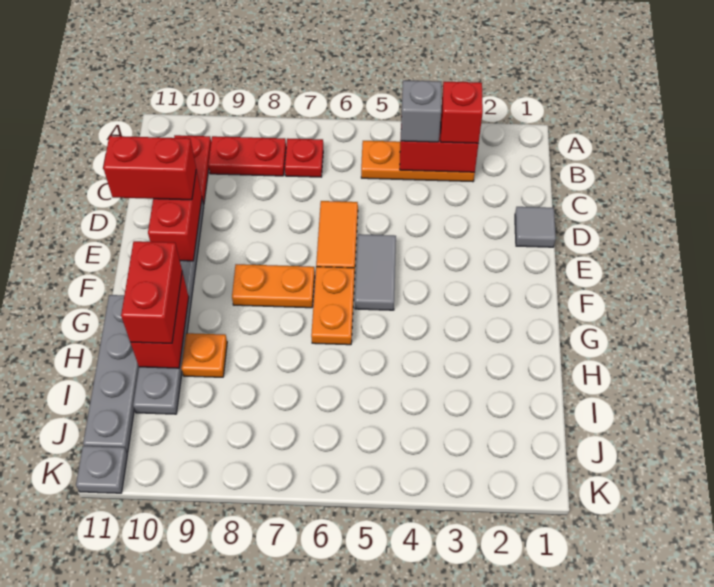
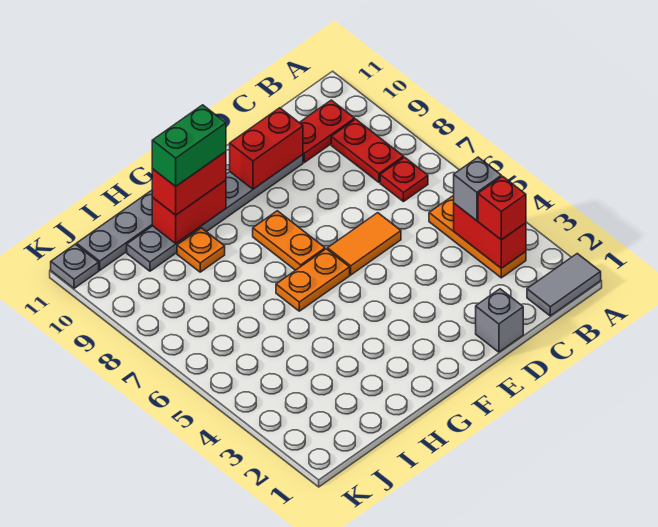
grey 1x1 tile [515,207,556,247] -> grey 1x1 brick [476,289,523,352]
red 1x2 brick [103,136,196,200] -> none
grey 1x2 tile [355,234,396,310] -> grey 1x2 tile moved to [527,254,601,316]
none -> green 1x2 brick [152,105,226,186]

